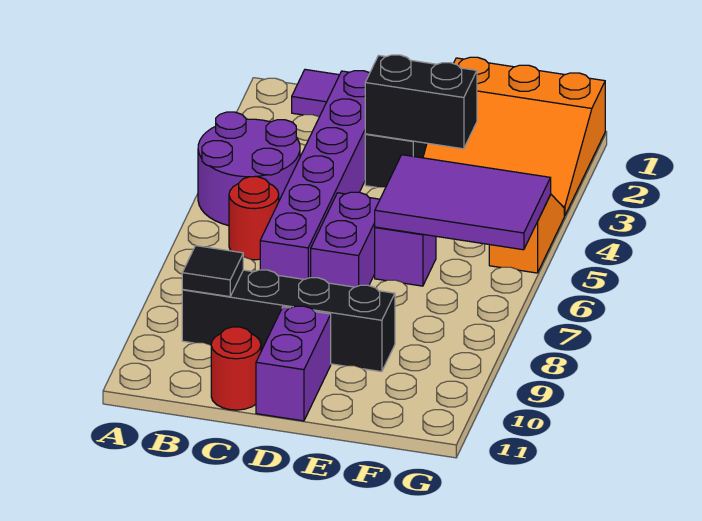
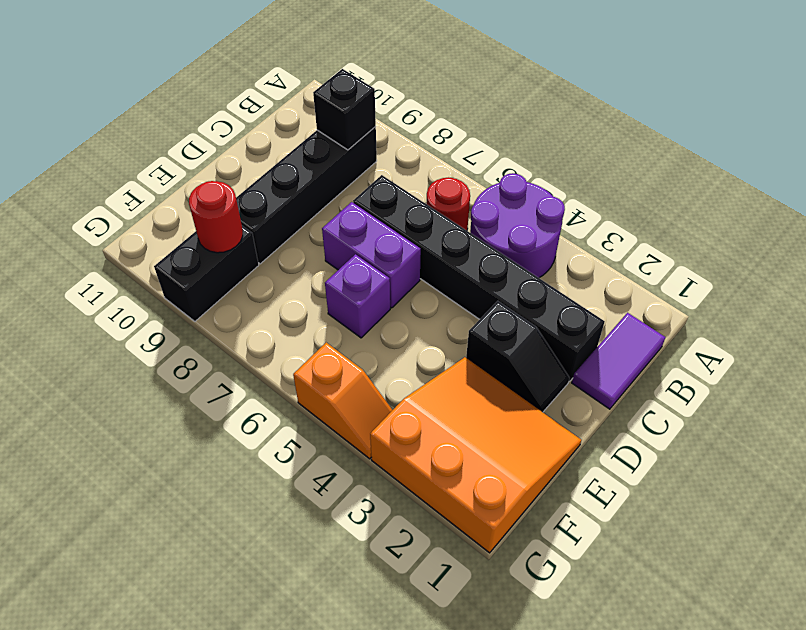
black 1x1 tile [182,246,243,297] -> black 1x1 brick [313,69,376,150]
purple 1x6 brick [260,71,370,279] -> black 1x6 brick [353,175,605,381]
red 1x1 round brick [211,327,261,410] -> red 1x1 round brick moved to [189,181,243,253]
black 1x2 brick [365,55,477,149] -> black 1x2 brick moved to [154,226,259,321]
purple 1x2 brick [256,306,331,421] -> none
orange 3x3 slope [423,57,605,216] -> orange 3x3 slope turned to [370,357,581,553]
purple 2x3 tile [375,155,551,250] -> none

